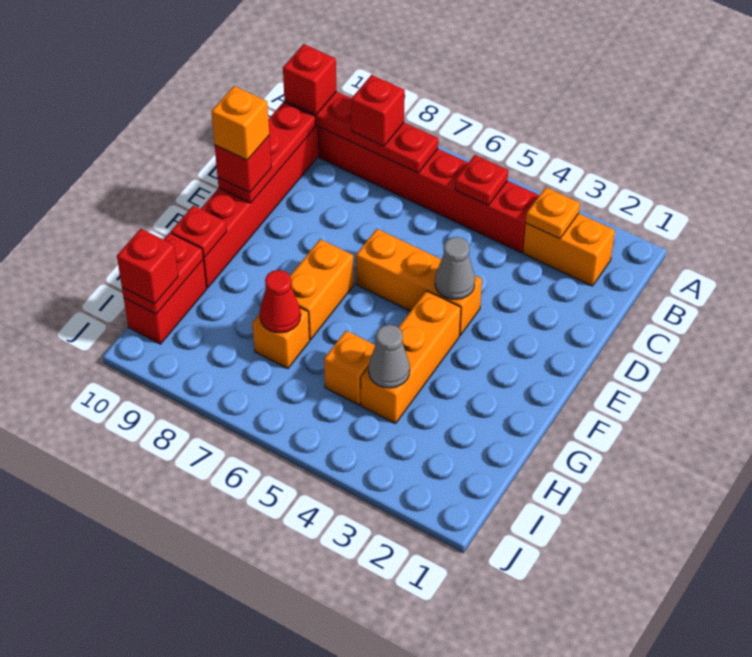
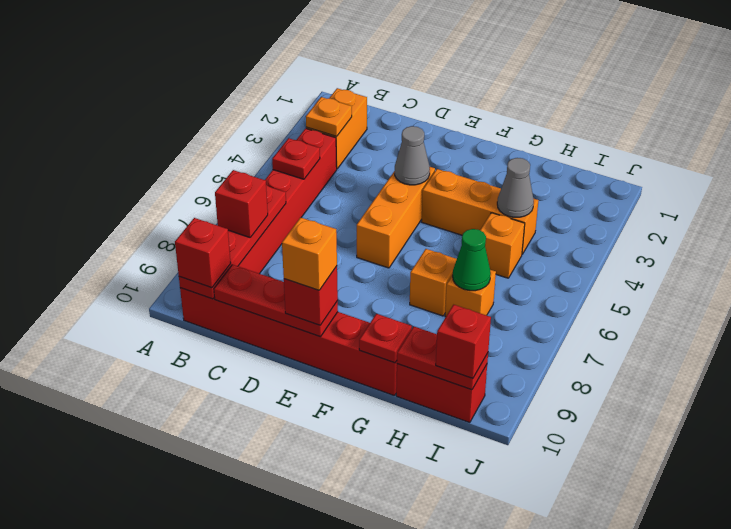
orange 1x2 brick [290,239,354,340] -> orange 1x1 brick [410,249,457,316]
red 1x1 cone [260,270,301,333] -> green 1x1 cone [453,229,491,291]

